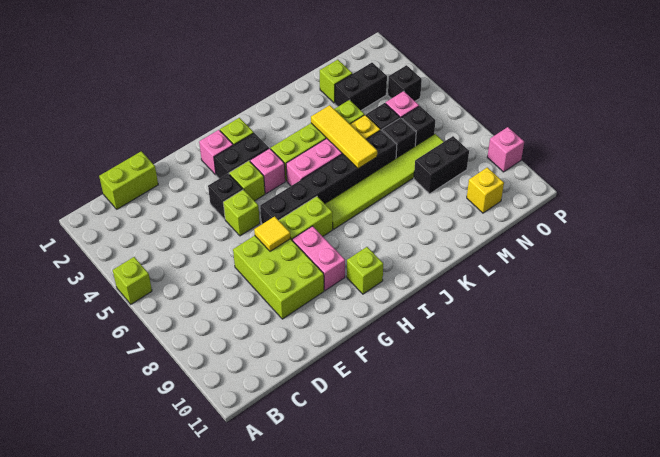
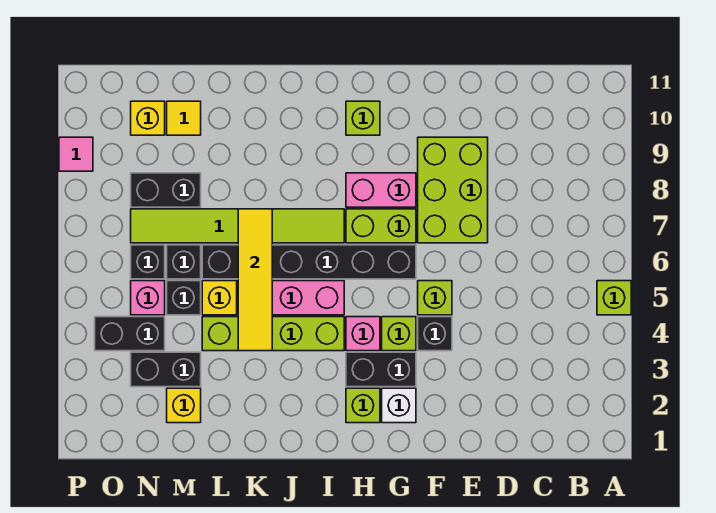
lime 1x2 brick [99,151,158,209] -> none
yellow 1x1 tile [254,216,291,251] -> yellow 1x1 tile moved to [167,101,201,135]
pink 1x1 brick [199,130,233,175] -> white 1x1 brick [382,388,416,423]
pink 1x2 brick [292,226,345,291] -> pink 1x2 brick turned to [346,173,416,207]
yellow 1x3 tile [311,105,377,169] -> yellow 1x4 tile [238,209,272,351]
lime 1x1 brick [320,60,352,103] -> yellow 1x1 brick [167,388,201,423]
black 1x1 brick [388,65,422,101] -> black 1x2 brick [95,317,165,351]
pink 1x1 brick [487,127,524,172] -> pink 1x1 tile [59,137,93,171]

